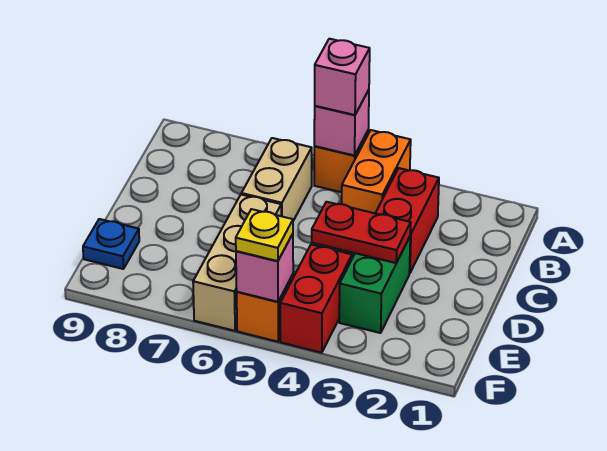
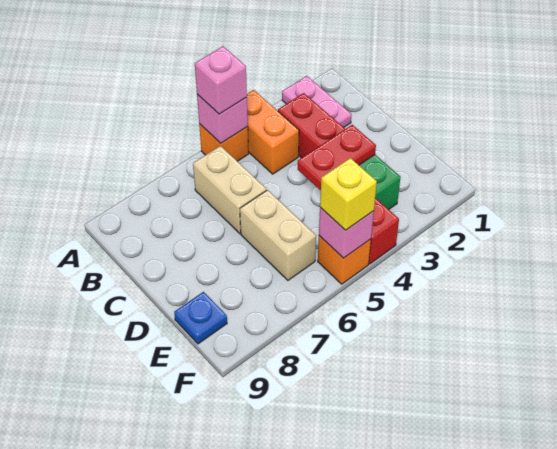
none -> pink 1x2 plate [282,76,351,127]
tan 1x3 brick [193,195,281,331] -> tan 1x2 brick [240,190,316,280]
yellow 1x1 plate [236,209,293,261] -> yellow 1x1 brick [320,158,377,230]

